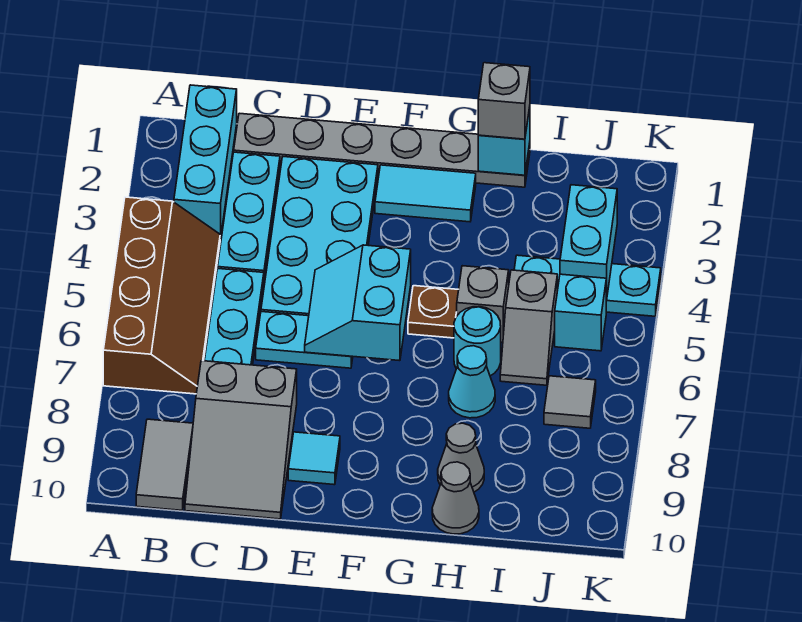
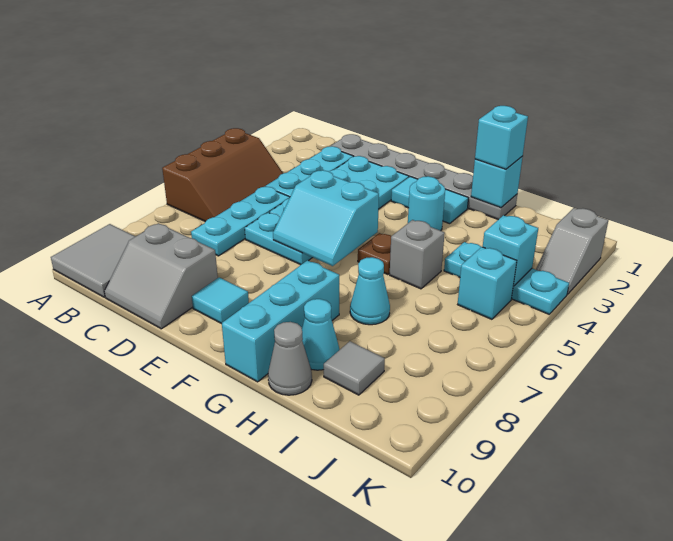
brown 2x4 slope [103,197,220,394] -> brown 2x3 slope [162,128,283,222]
cyan 1x3 brick [174,85,237,239] -> cyan 1x3 brick moved to [222,261,339,382]
grey 1x2 tile [136,419,193,510] -> grey 2x2 tile [51,224,135,297]
grey 2x3 slope [185,361,297,519] -> grey 2x2 slope [104,223,218,329]
cyan 2x2 slope [305,245,411,361] -> cyan 2x2 slope turned to [273,170,379,266]
grey 1x1 brick [478,63,530,139] -> cyan 1x1 brick [475,106,528,169]
cyan 1x1 round brick [454,307,501,376] -> cyan 1x1 round brick moved to [408,176,445,231]
grey 1x1 cone [438,423,484,492] -> cyan 1x1 cone [302,299,340,370]
grey 1x2 slope [500,270,557,385] -> grey 1x2 slope moved to [536,208,608,294]
cyan 1x2 brick [560,185,617,300] -> cyan 1x1 brick [483,215,538,286]
grey 1x1 tile [544,376,596,428] -> grey 1x1 tile moved to [324,341,385,395]

